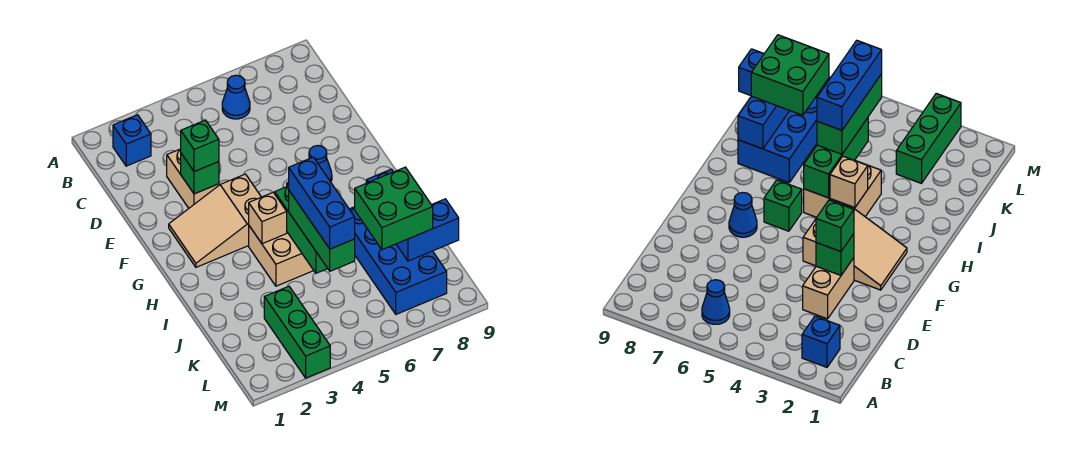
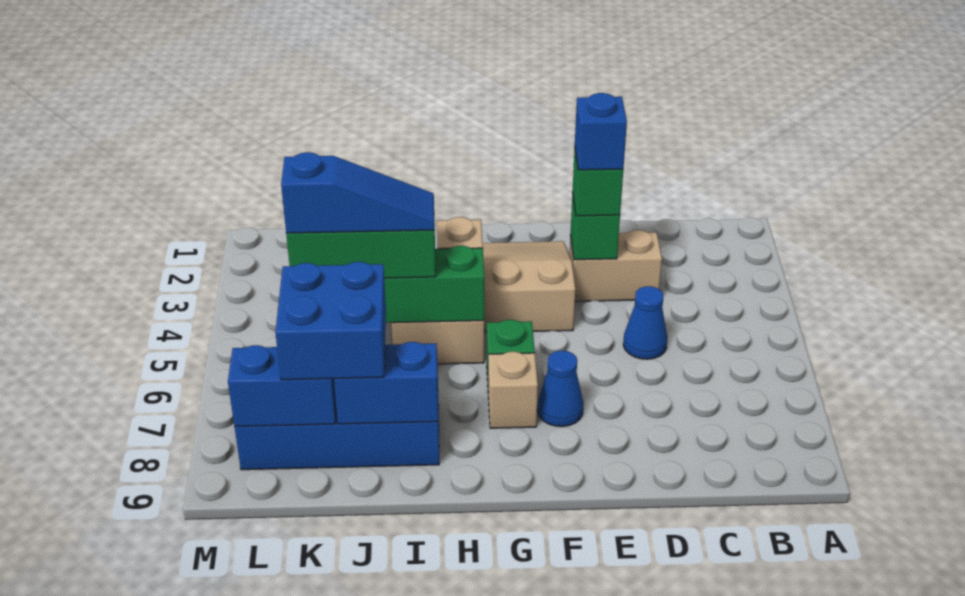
blue 1x1 brick [113,115,151,166] -> blue 1x1 brick moved to [575,93,627,170]
blue 1x1 cone [222,75,250,119] -> blue 1x1 cone moved to [623,286,667,359]
none -> tan 1x1 brick [488,352,538,428]
blue 1x3 brick [289,157,355,249] -> blue 1x3 slope [281,152,434,233]
green 2x2 brick [355,167,433,250] -> blue 2x2 brick [275,262,386,380]
green 1x3 brick [264,286,330,378] -> none
blue 1x2 brick [396,199,459,261] -> blue 1x2 brick turned to [228,345,336,427]

